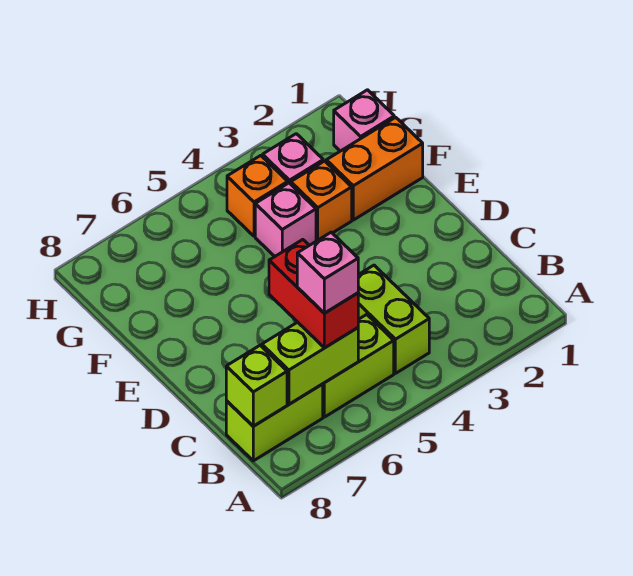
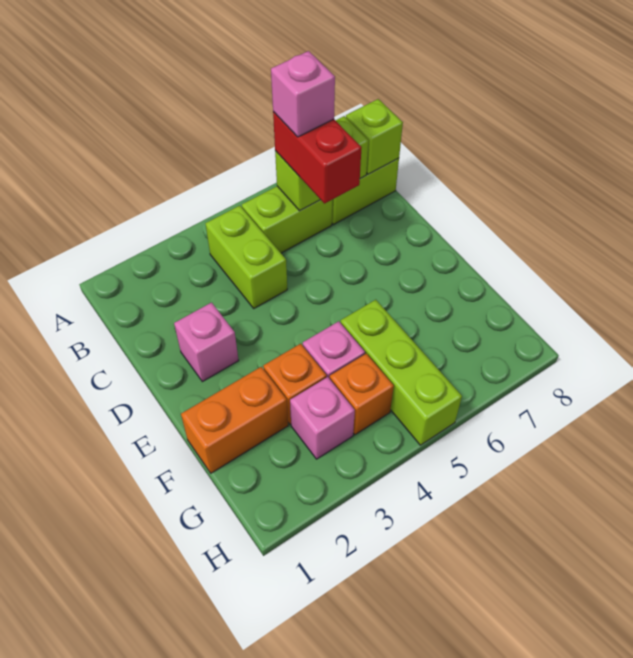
none -> lime 1x3 brick [341,300,462,445]
pink 1x1 brick [334,90,394,151] -> pink 1x1 brick moved to [174,303,239,382]

